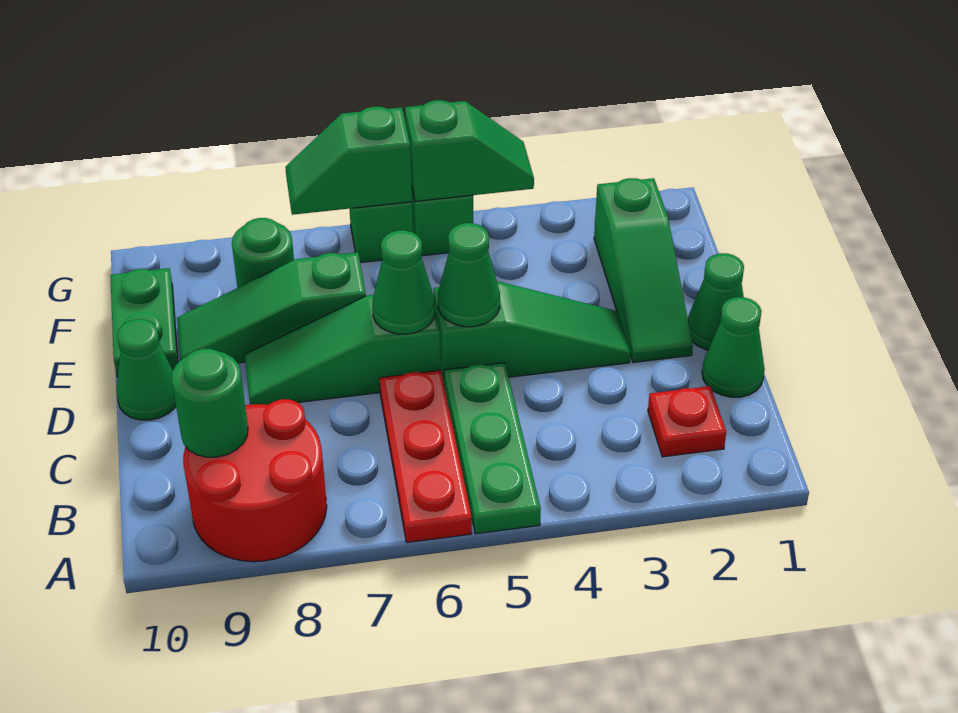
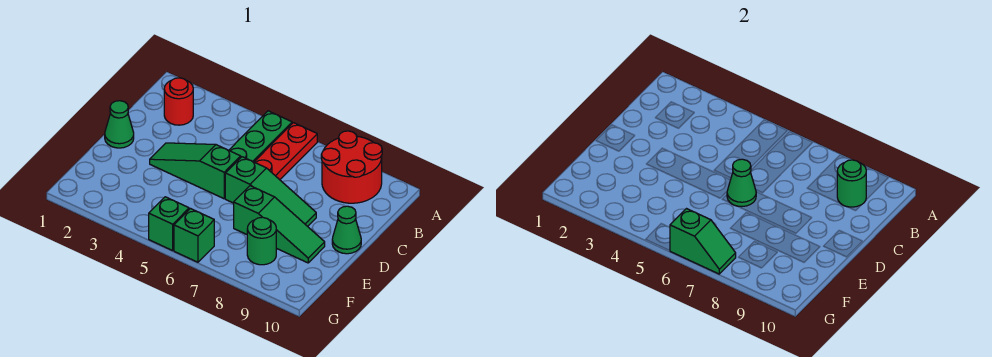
red 1x1 plate [648,386,726,457] -> red 1x1 round brick [164,78,193,125]
green 1x1 cone [702,297,765,397] -> none
green 1x3 slope [594,178,693,362] -> none
green 1x1 cone [438,223,500,327] -> none
green 1x2 plate [110,268,178,377] -> none
green 1x2 slope [405,100,534,201] -> none

